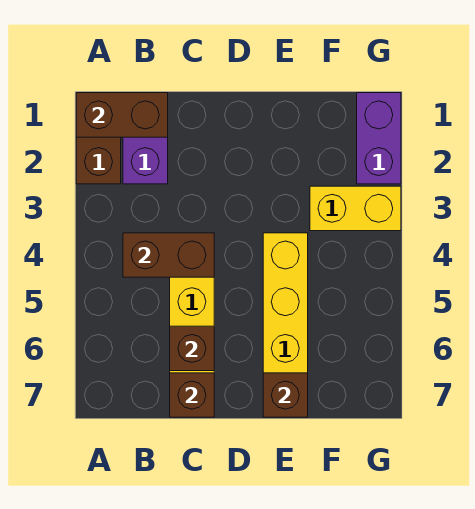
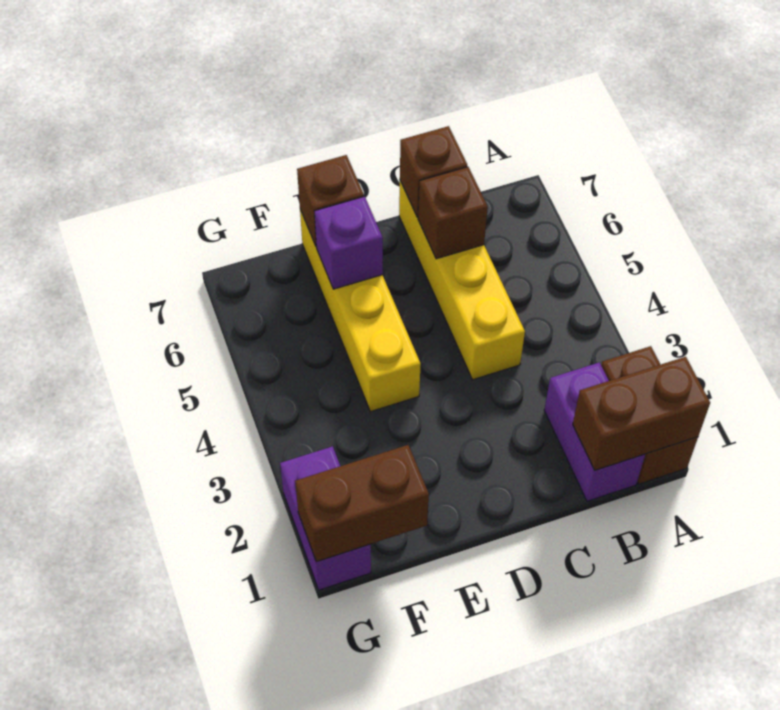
brown 1x2 brick [123,233,214,277] -> brown 1x2 brick moved to [295,445,429,562]
none -> purple 1x1 brick [315,197,383,289]
yellow 1x2 brick [310,186,401,231] -> none

